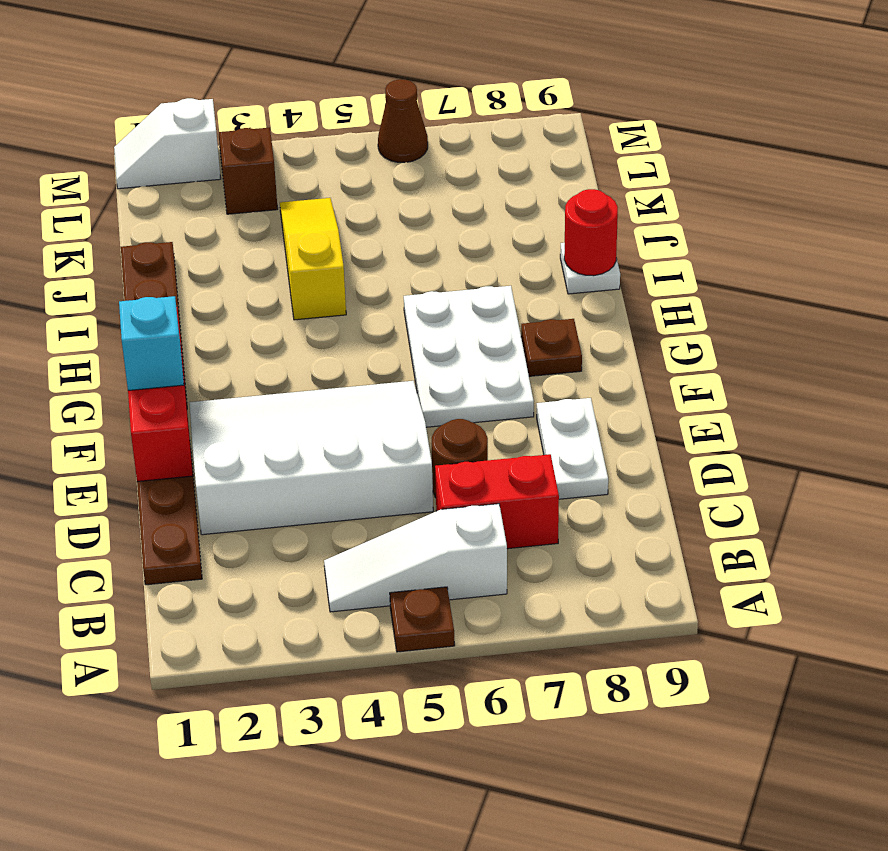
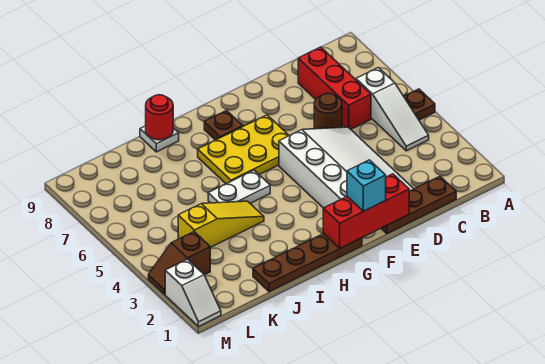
red 1x2 brick [435,454,559,549] -> red 1x3 brick [298,47,371,129]
white 3x4 slope [189,381,433,535] -> white 3x4 slope turned to [279,127,414,208]
white 1x2 plate [537,398,608,499] -> white 1x2 plate moved to [208,170,270,203]
white 2x3 plate [404,286,534,427] -> yellow 2x3 plate [198,115,289,184]
yellow 1x3 slope [280,198,346,320] -> yellow 1x3 slope turned to [178,201,264,247]
brown 1x1 cone [378,79,428,163] -> none

